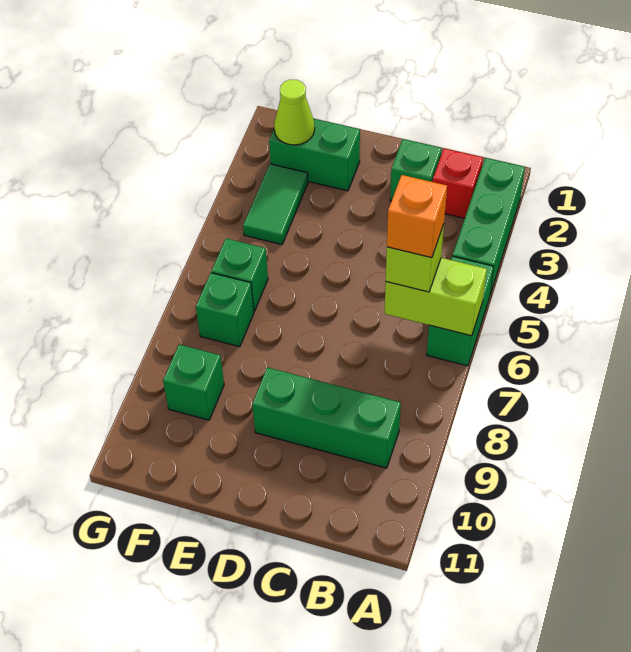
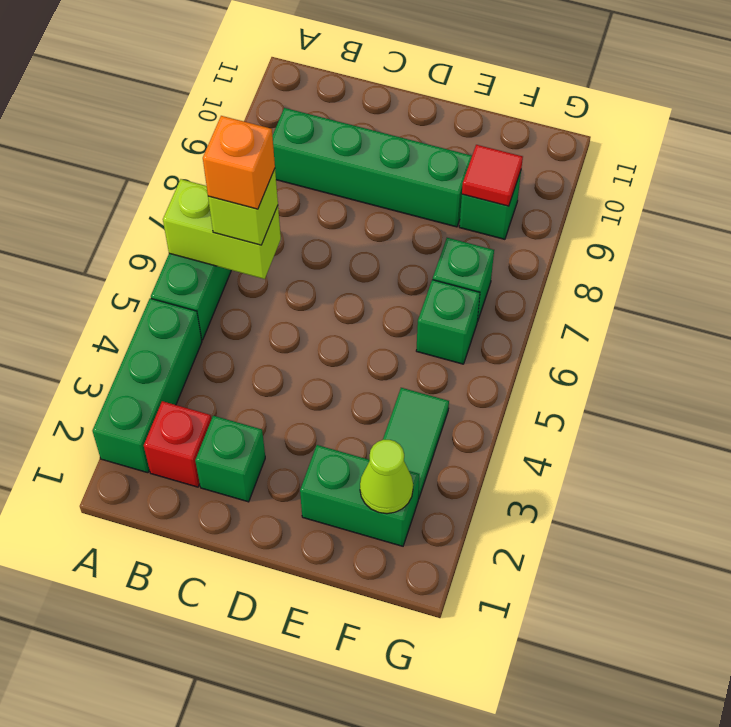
green 1x3 brick [252,367,401,468] -> green 1x4 brick [272,108,472,227]
none -> red 1x1 tile [462,145,523,206]

